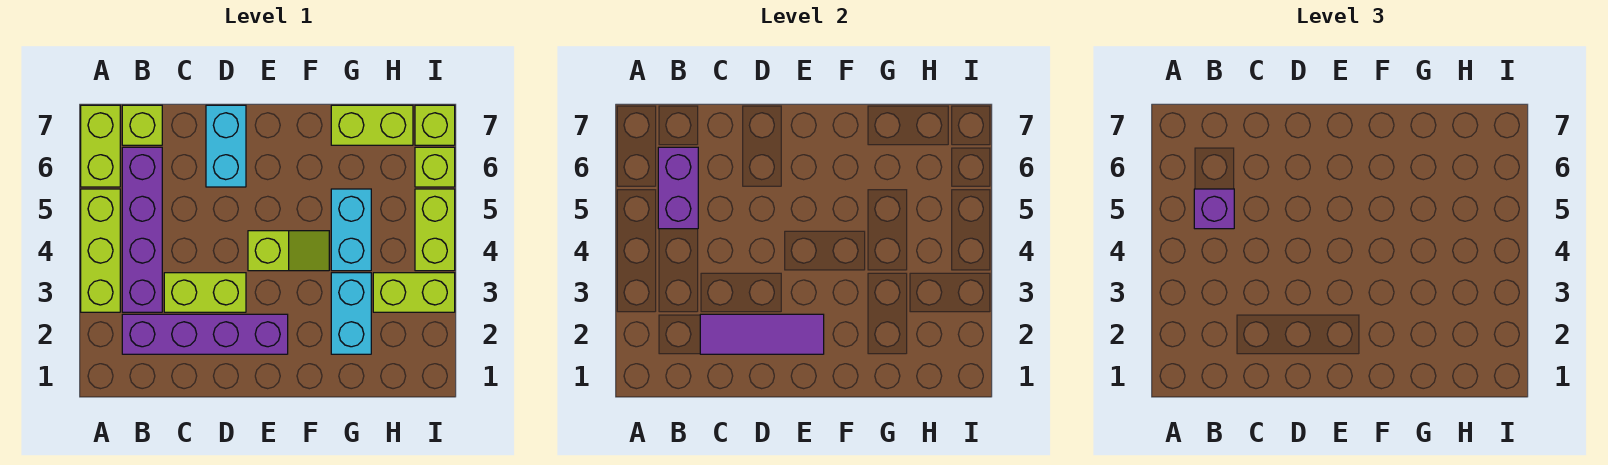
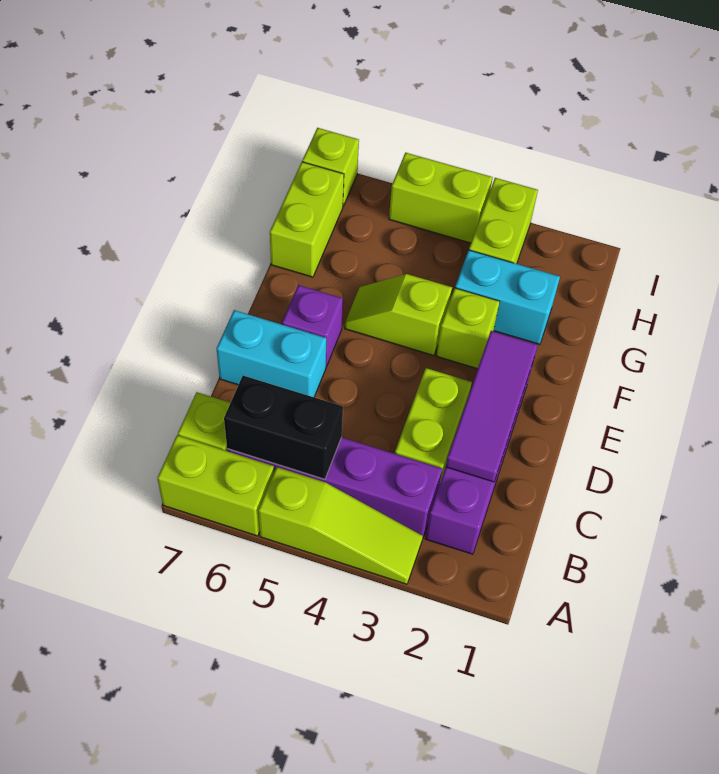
lime 1x3 brick [81,189,120,312] -> lime 1x3 slope [258,467,423,584]
purple 1x2 brick [658,147,698,229] -> black 1x2 brick [224,376,343,479]
purple 1x1 brick [1194,189,1234,229] -> purple 1x1 brick moved to [282,285,343,367]
lime 1x2 slope [248,231,329,271] -> lime 1x2 slope turned to [345,274,452,355]
cyan 1x2 brick [331,189,371,271] -> none
lime 1x1 brick [415,147,455,187] -> lime 1x1 brick moved to [436,288,500,369]

